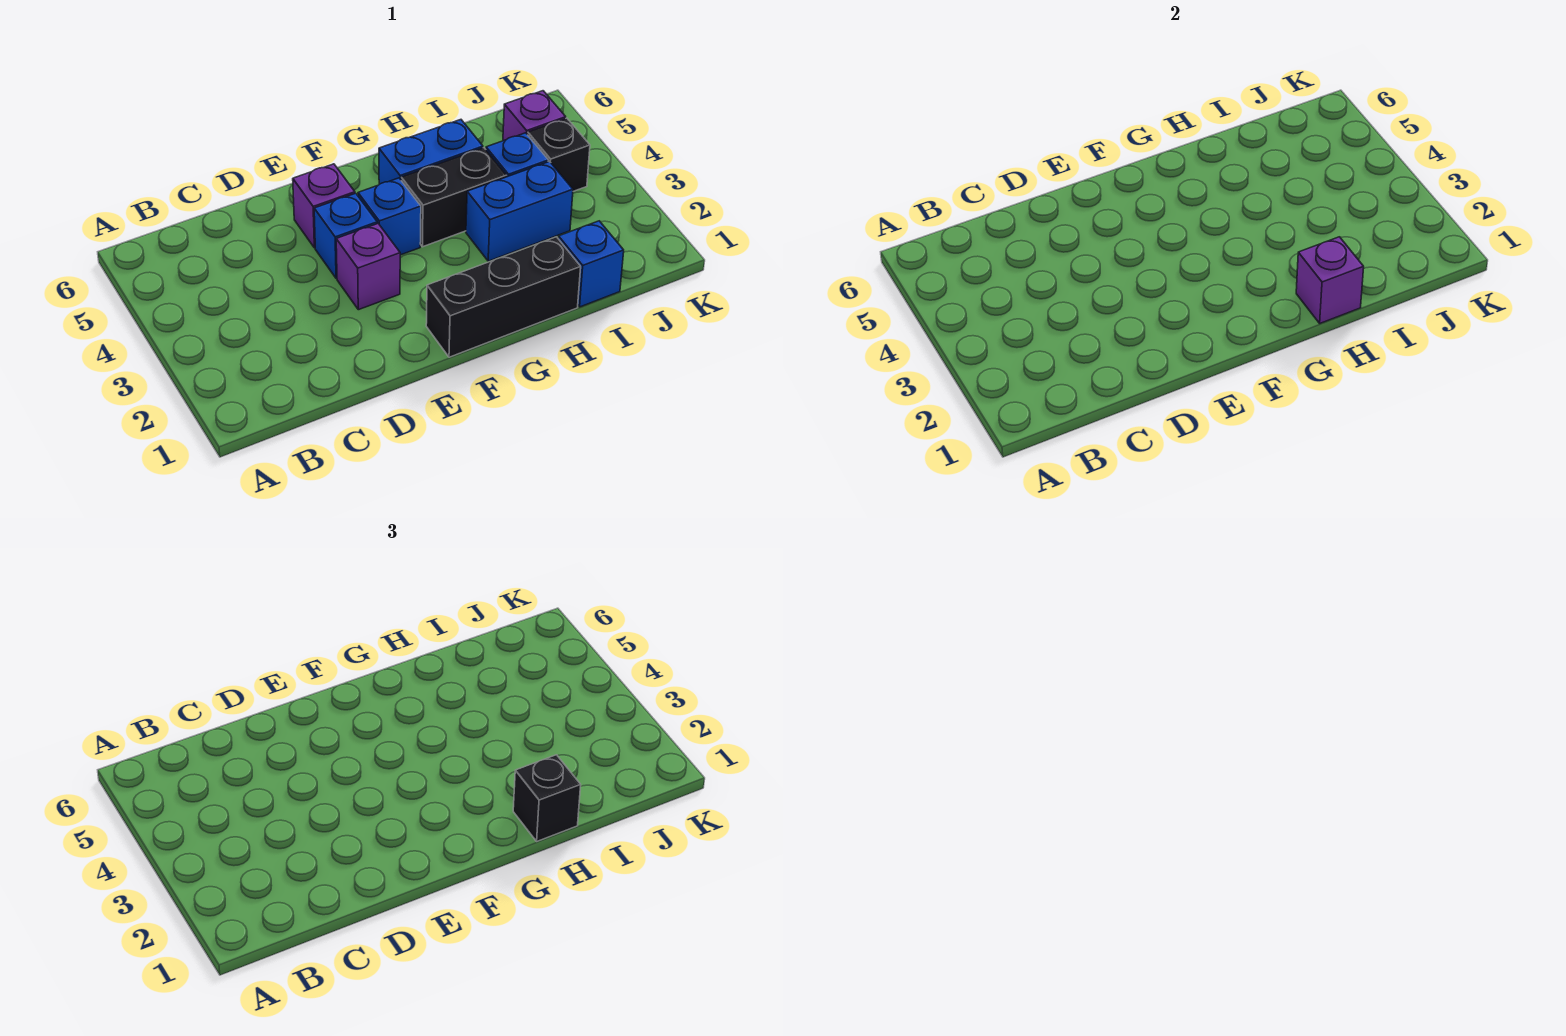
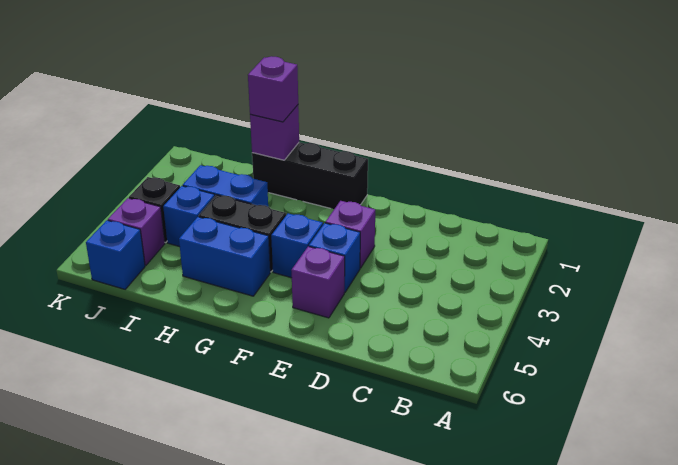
black 1x1 brick [513,755,581,841] -> purple 1x1 brick [248,56,298,122]
blue 1x1 brick [558,221,624,307] -> blue 1x1 brick moved to [86,220,145,289]

